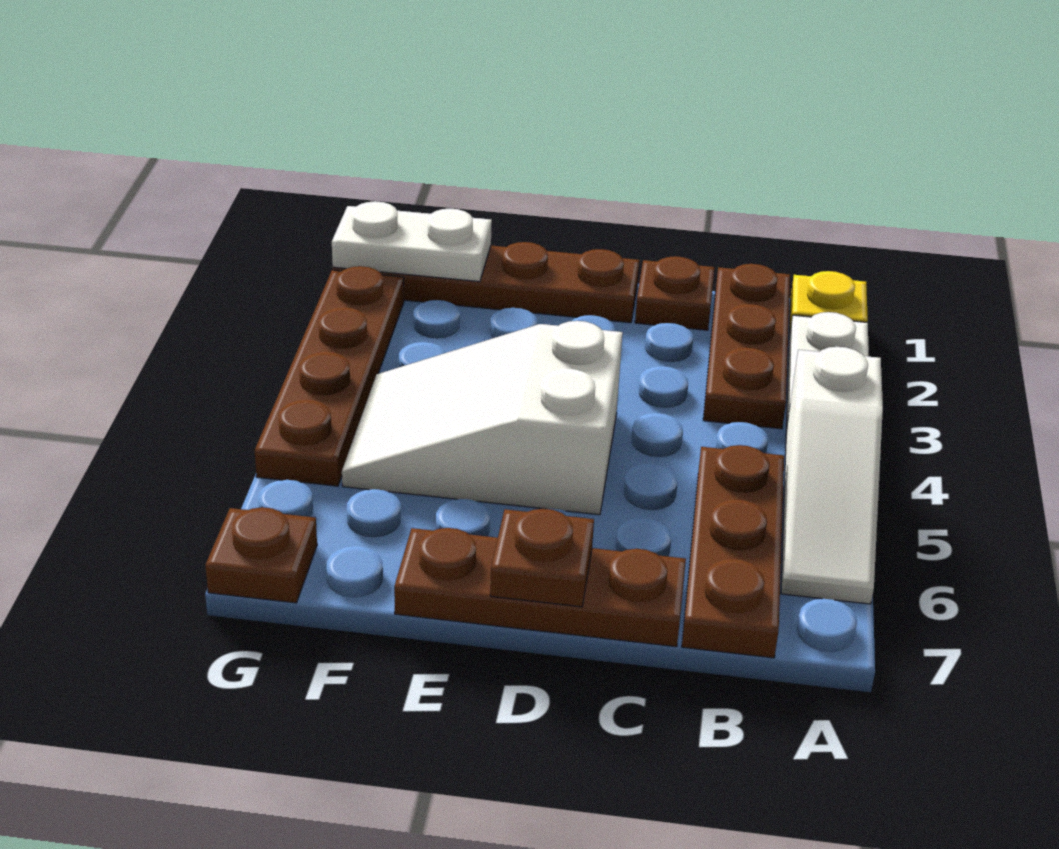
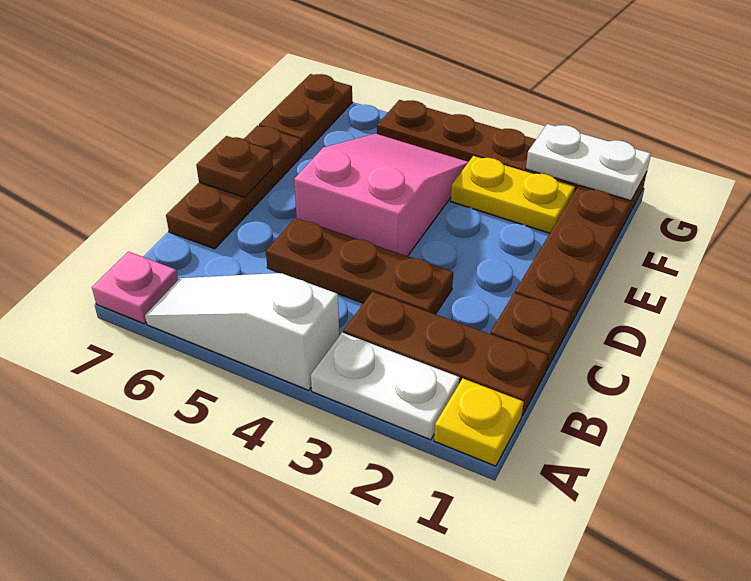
none -> pink 1x1 plate [92,252,178,324]
brown 1x3 plate [682,445,784,658] -> brown 1x3 plate moved to [266,218,453,314]
white 2x3 slope [342,321,623,515] -> pink 2x3 slope [294,134,468,256]
white 1x2 plate [332,201,492,282] -> white 1x2 plate turned to [526,124,651,201]
none -> yellow 1x2 plate [451,156,575,233]
brown 1x1 plate [205,507,317,603] -> brown 1x2 plate [259,74,352,154]

